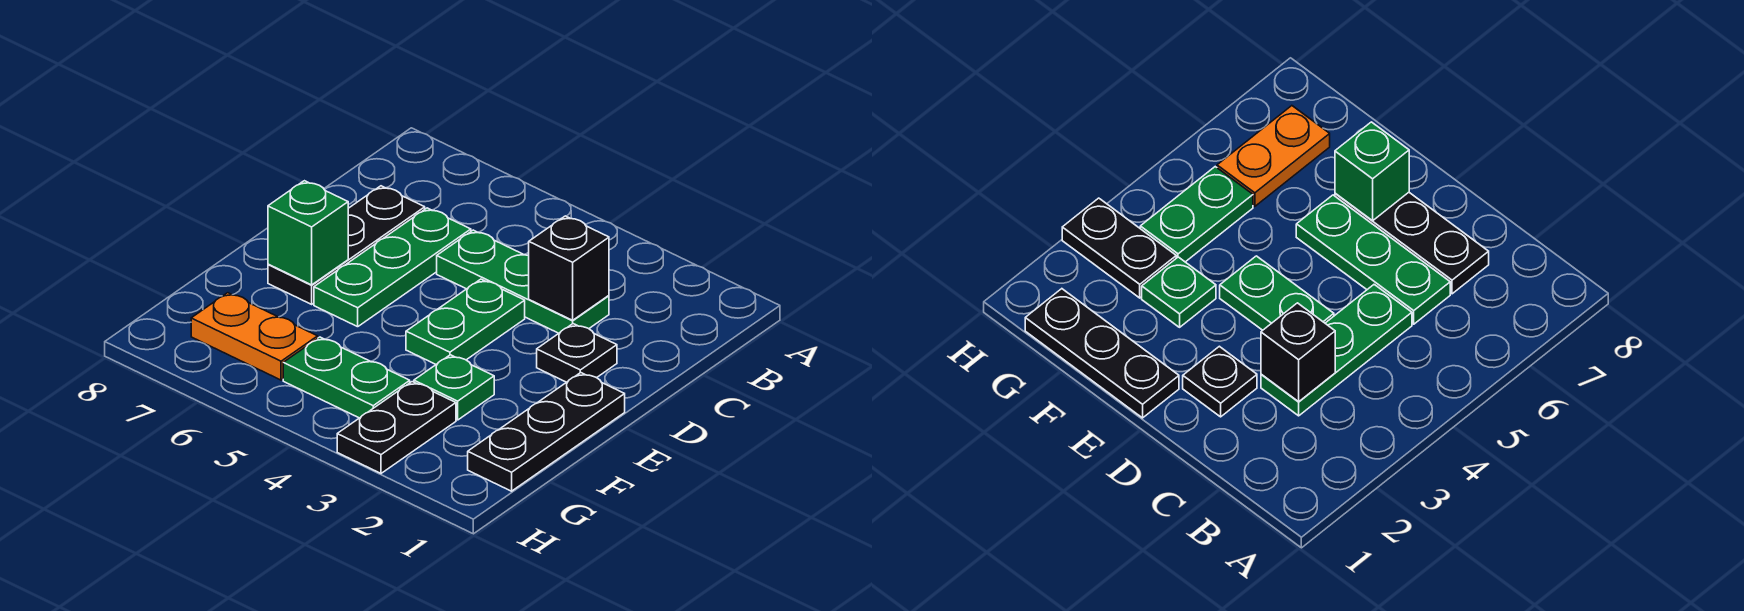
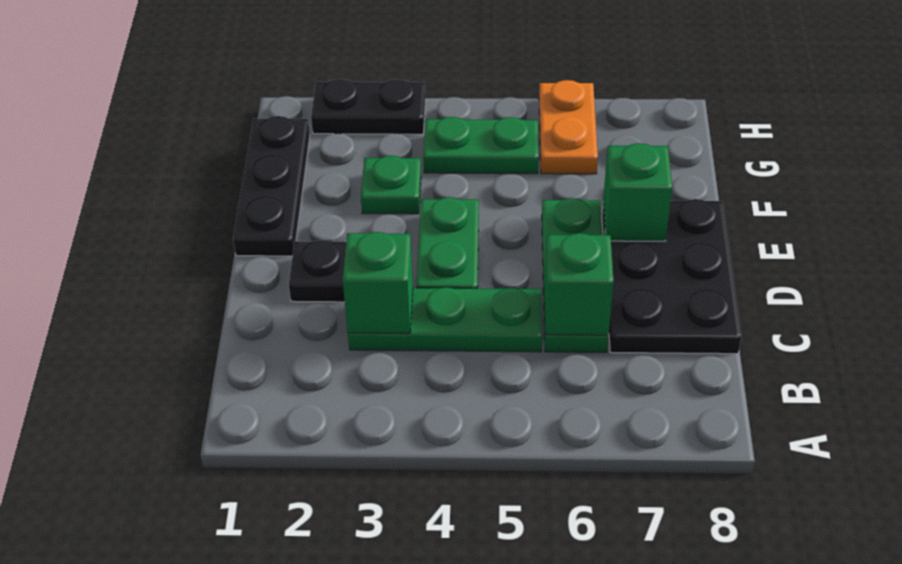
black 1x1 brick [529,216,609,320] -> green 1x1 brick [343,232,413,334]
none -> green 1x1 brick [544,233,614,335]
black 1x3 plate [268,186,425,304] -> black 2x3 plate [602,199,741,354]
black 1x2 plate [337,382,456,473] -> black 1x2 plate turned to [311,79,425,134]
orange 1x2 plate [191,293,318,380] -> orange 1x2 plate turned to [539,80,598,174]

